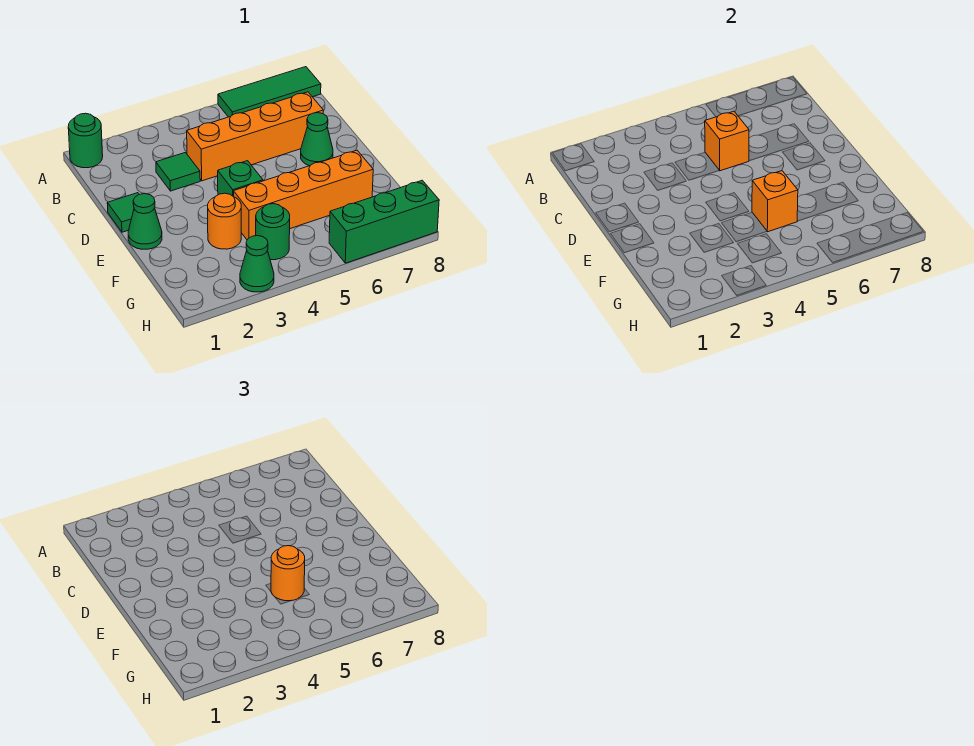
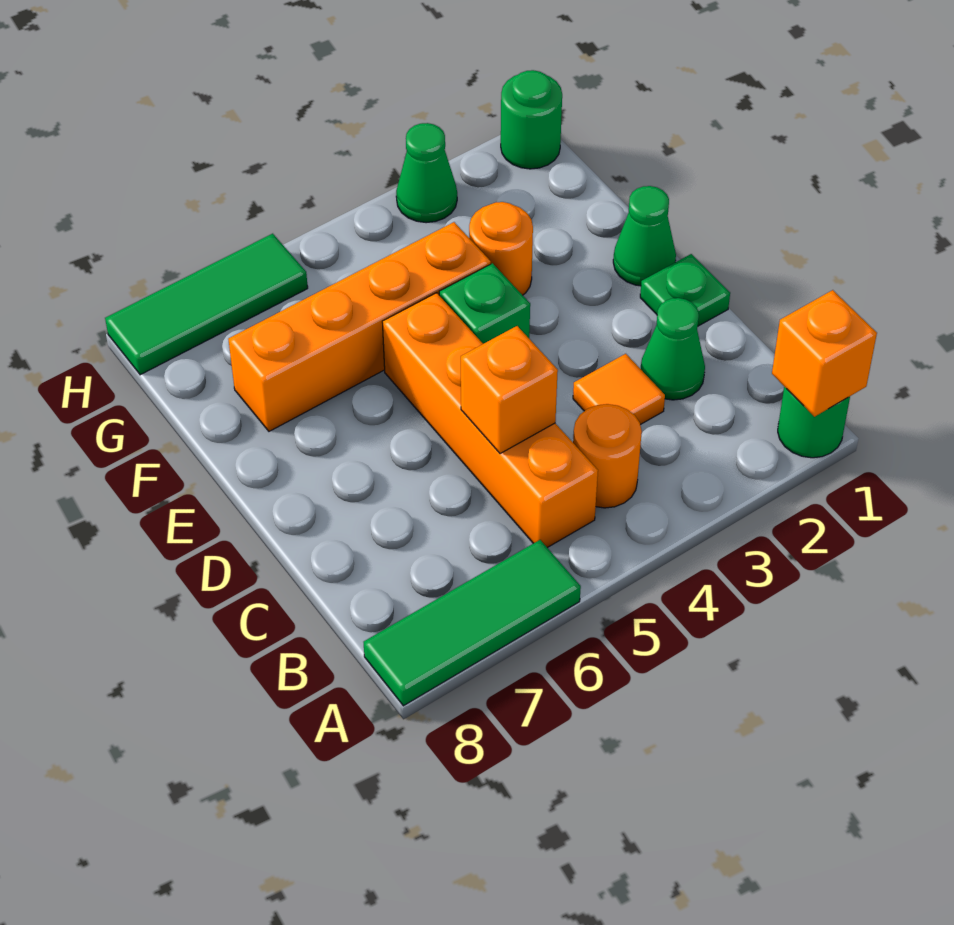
green 1x1 tile [156,152,200,191] -> orange 1x1 tile [573,354,665,425]
orange 1x4 brick [187,92,323,181] -> orange 1x4 brick turned to [382,293,598,548]
green 1x1 tile [107,193,139,232] -> green 1x1 plate [640,254,730,326]
green 1x1 cone [301,113,333,166] -> green 1x1 cone moved to [641,298,705,400]
orange 1x1 brick [752,171,798,232] -> orange 1x1 brick moved to [772,290,877,417]
orange 1x1 round brick [271,546,305,601] -> orange 1x1 round brick moved to [573,404,642,508]
green 1x1 round brick [256,204,290,260] -> green 1x1 round brick moved to [501,70,562,169]
green 1x3 brick [329,180,439,263] -> green 1x3 tile [105,234,308,375]

